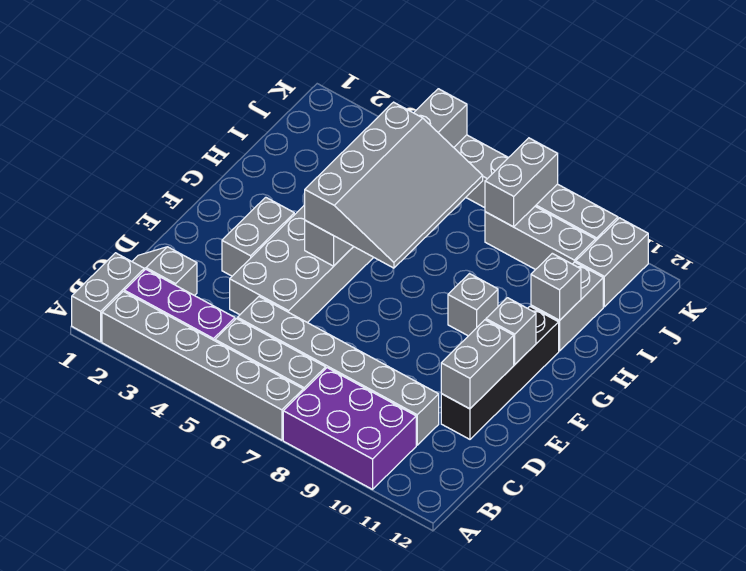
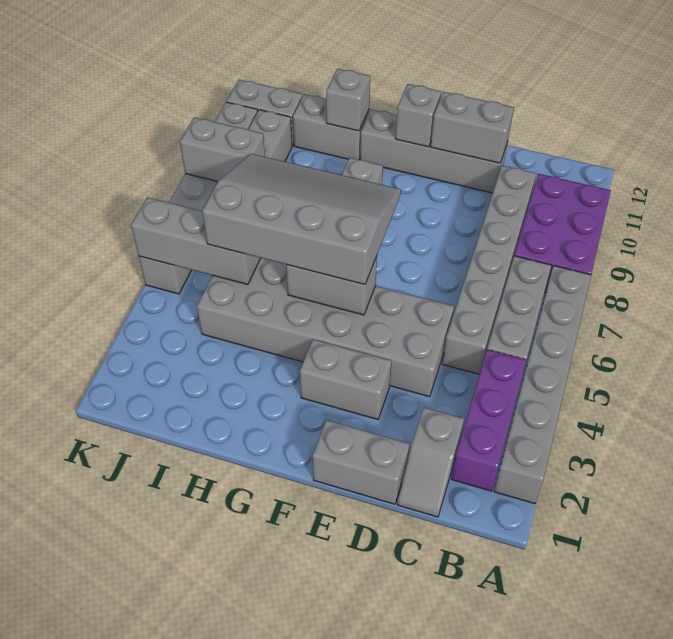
grey 1x2 brick [72,253,144,342] -> grey 1x2 brick moved to [313,420,410,504]
black 1x4 brick [441,307,559,439] -> grey 1x4 brick [360,109,508,193]

